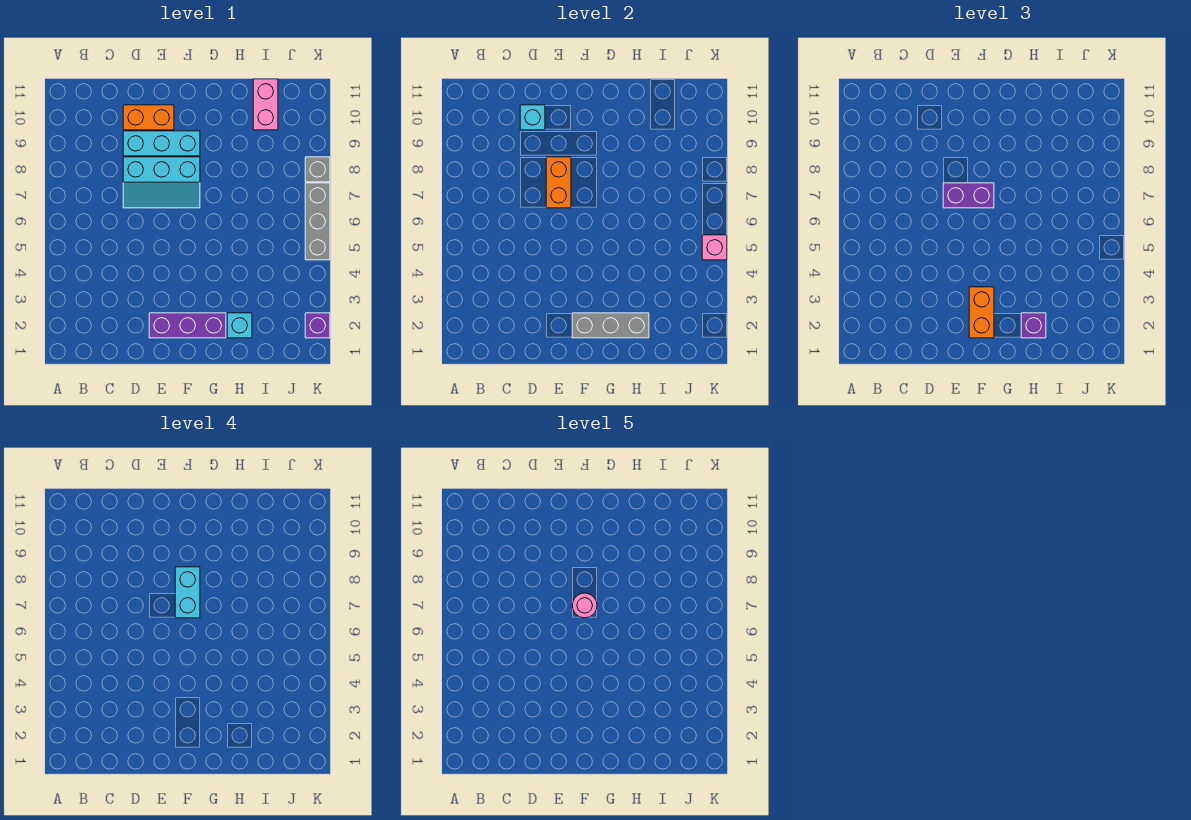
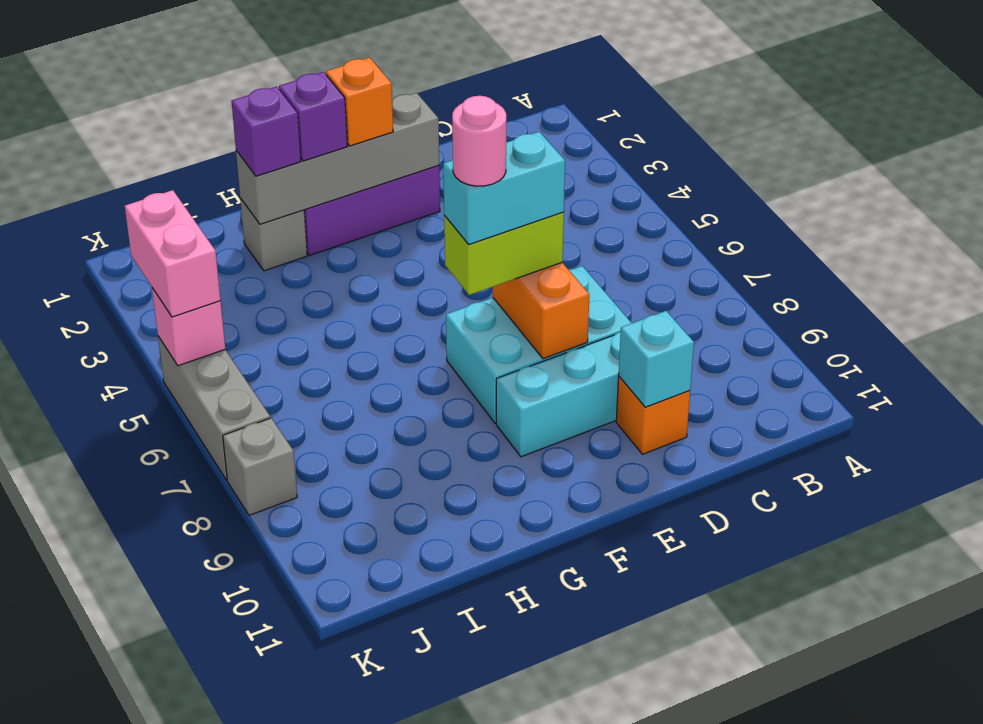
cyan 2x3 slope [123,157,200,208] -> cyan 2x3 brick [446,266,631,423]
orange 1x2 brick [123,105,174,130] -> orange 1x1 brick [616,377,690,454]
purple 1x2 brick [943,183,994,208] -> lime 1x2 brick [444,212,564,295]
grey 1x3 brick [572,313,649,338] -> grey 1x4 brick [236,93,439,224]
orange 1x2 brick [969,287,994,338] -> orange 1x1 brick [326,58,393,146]
cyan 1x2 brick [175,567,200,618] -> cyan 1x2 brick turned to [443,132,565,244]
cyan 1x1 brick [227,313,252,338] -> grey 1x1 brick [240,198,307,271]
pink 1x2 brick [253,79,278,130] -> pink 1x2 brick moved to [125,190,221,317]
purple 1x1 brick [305,313,330,338] -> purple 1x1 brick moved to [279,72,347,161]

